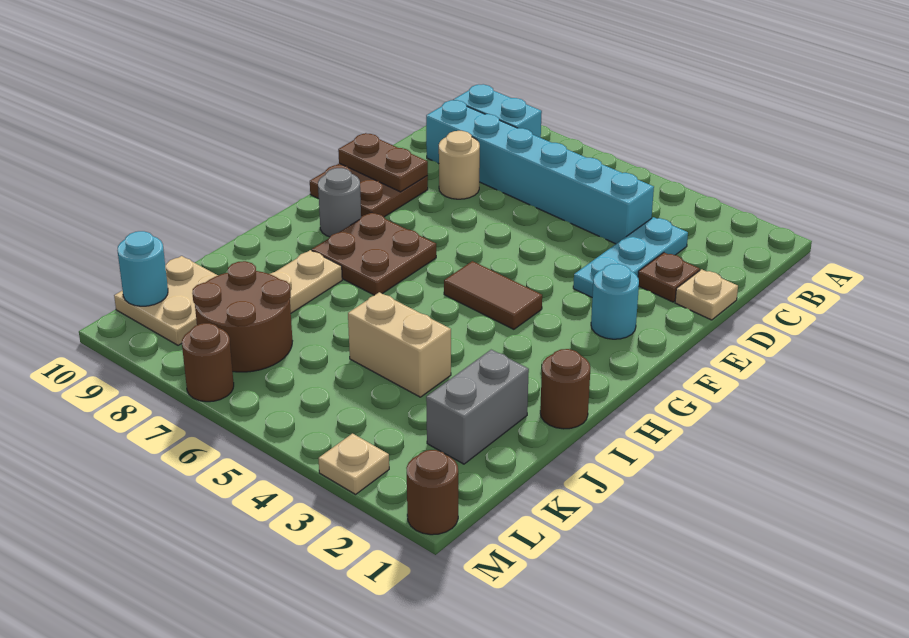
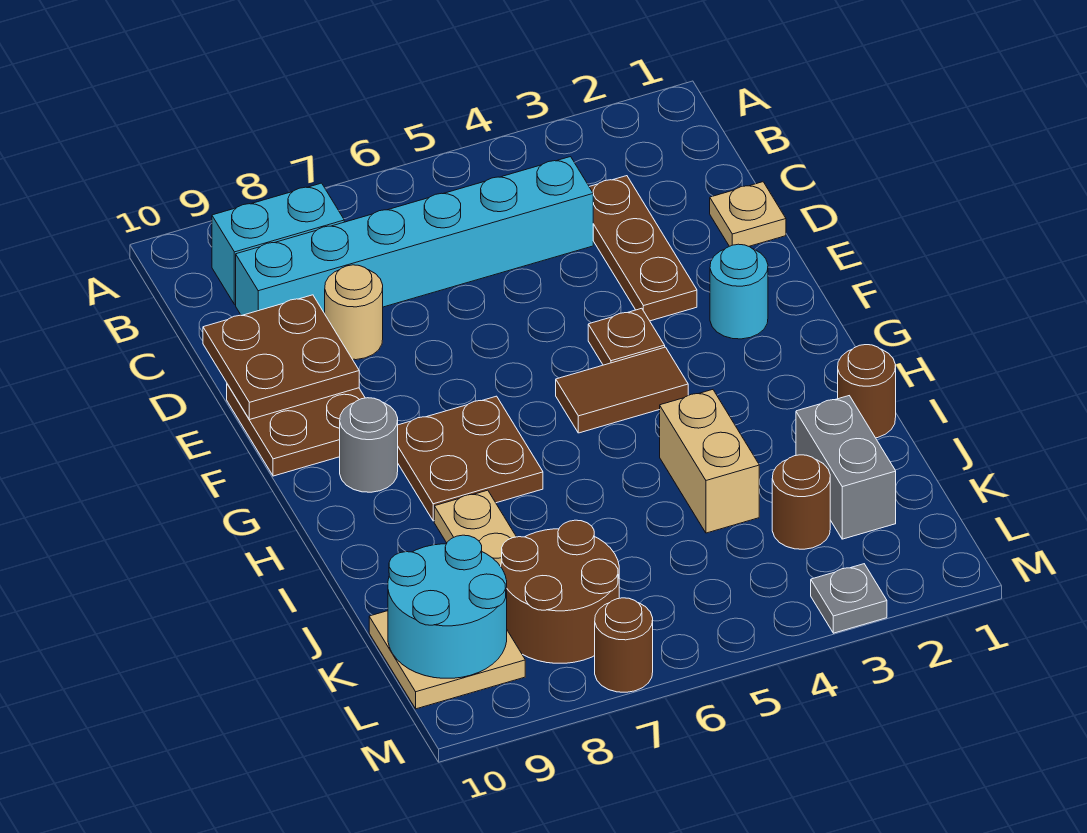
cyan 1x3 plate [573,217,688,297] -> brown 1x3 plate [589,176,697,321]
brown 1x1 plate [638,253,700,302] -> brown 1x1 plate moved to [588,308,665,365]
brown 1x2 plate [338,133,428,192] -> brown 2x2 plate [203,295,359,420]
tan 1x2 brick [348,292,451,397] -> tan 1x2 brick turned to [660,390,759,533]
cyan 1x1 round brick [117,231,168,306] -> cyan 2x2 round brick [388,535,507,678]
brown 1x1 round brick [407,450,458,535] -> brown 1x1 round brick moved to [772,455,830,549]
tan 1x1 plate [318,434,389,494] -> grey 1x1 plate [811,564,887,633]

